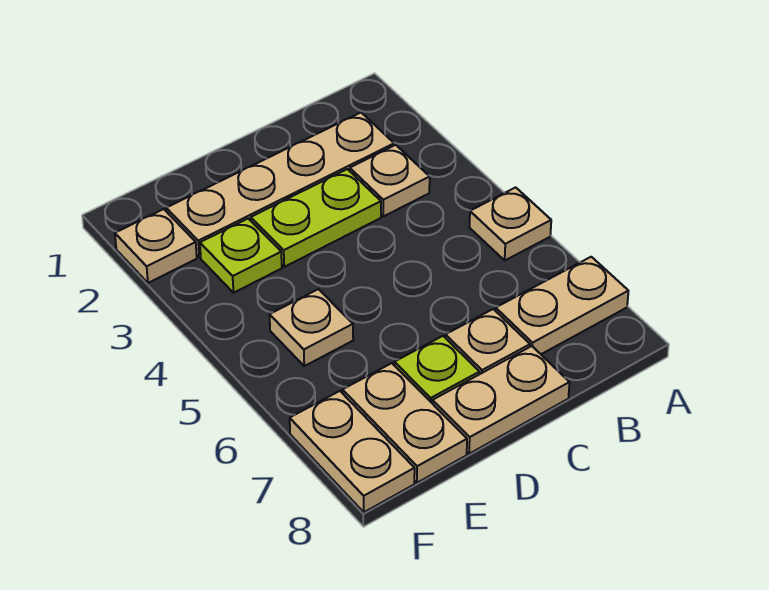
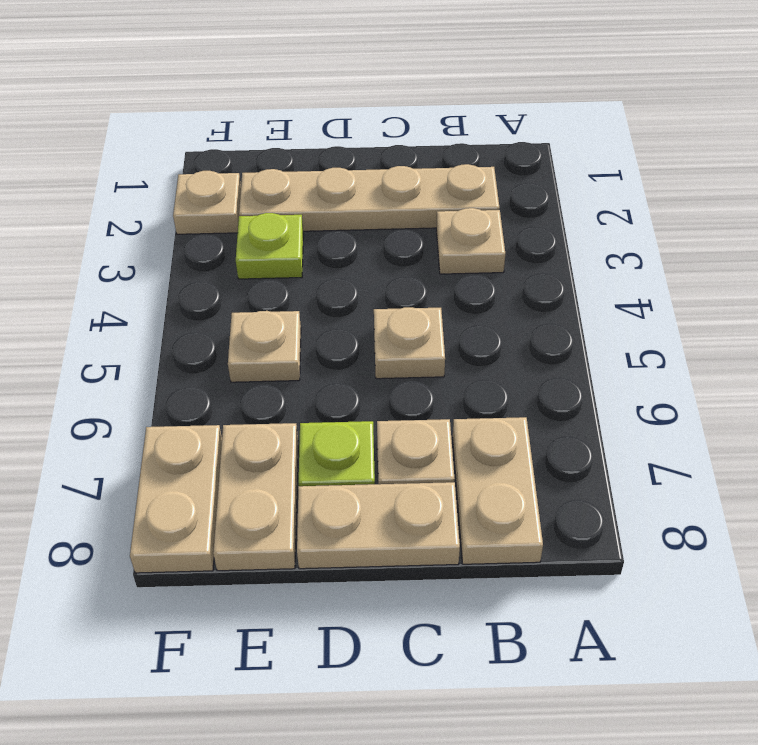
tan 1x1 plate [470,187,551,260] -> tan 1x1 plate moved to [374,307,445,379]
tan 1x2 plate [496,257,628,354] -> tan 1x2 plate turned to [453,417,543,564]
lime 1x2 plate [251,169,381,267] -> none

